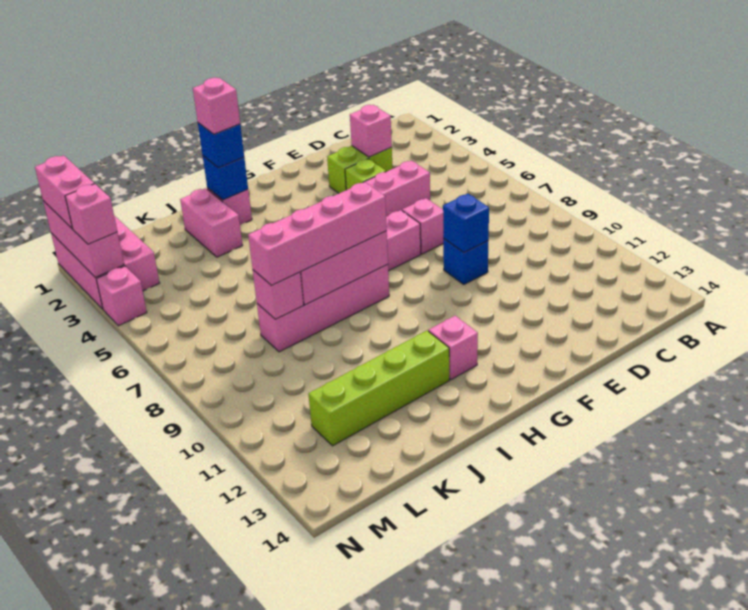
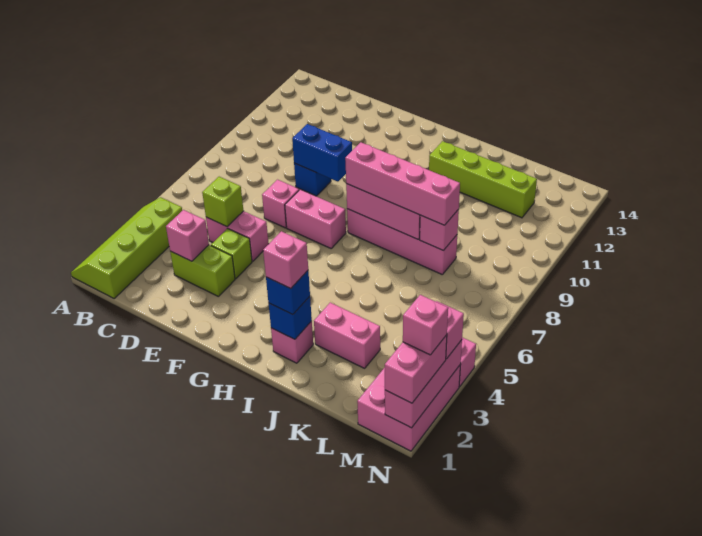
none -> lime 2x4 slope [71,197,182,299]
none -> lime 1x1 brick [202,177,243,227]
blue 1x1 brick [443,194,489,253] -> blue 1x2 brick [292,124,352,182]
pink 1x1 brick [428,316,478,380] -> pink 1x1 brick moved to [403,295,448,355]
pink 1x2 brick [180,188,243,257] -> pink 1x2 brick turned to [314,303,380,368]

